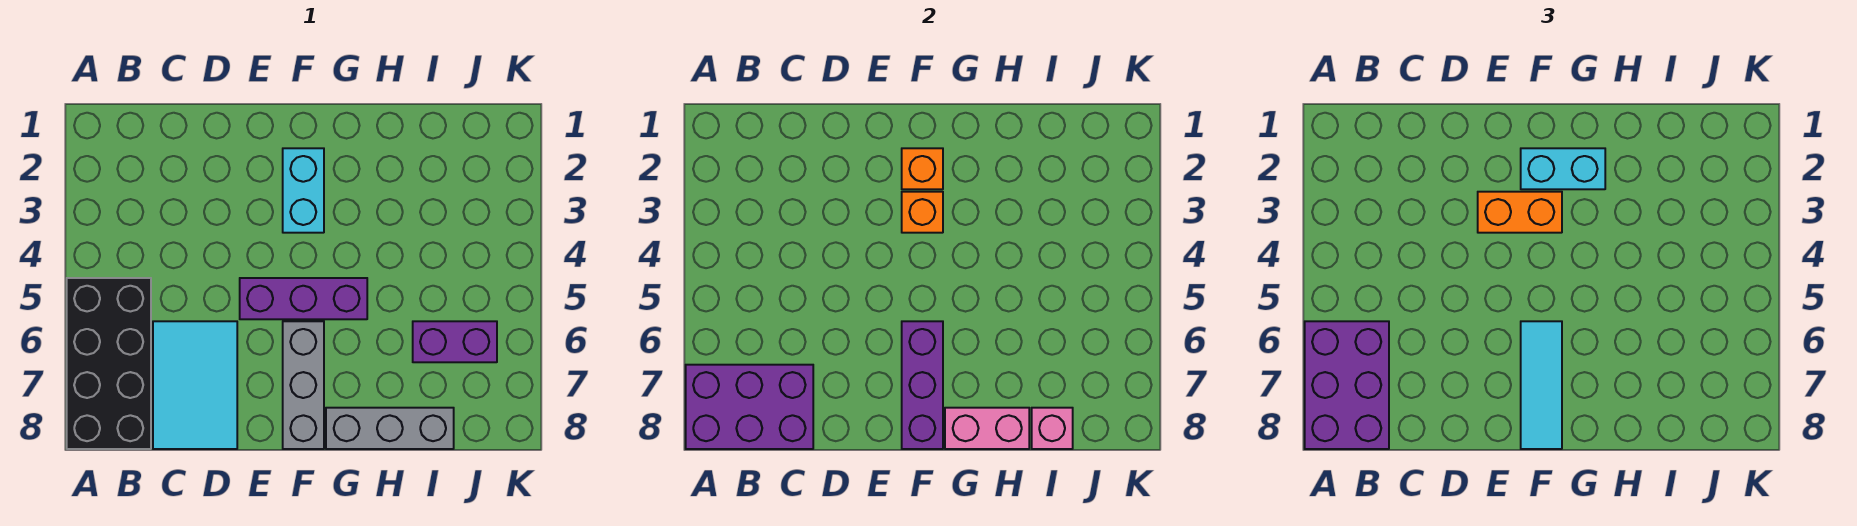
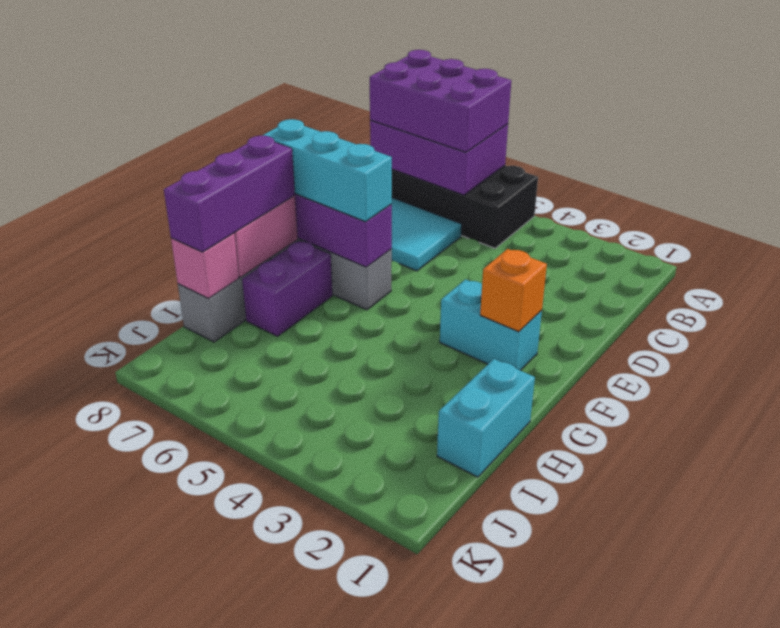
purple 2x3 brick [686,365,813,449] -> purple 2x3 brick turned to [370,120,508,195]
orange 1x2 brick [1478,192,1562,233] -> none
purple 1x3 brick [240,278,367,319] -> purple 1x3 brick moved to [164,136,295,252]
cyan 1x2 brick [1521,148,1605,189] -> cyan 1x2 brick moved to [437,359,535,477]
orange 1x1 brick [902,192,943,233] -> none
cyan 1x3 tile [1521,321,1562,449] -> cyan 1x3 brick [262,119,392,222]
purple 1x2 brick [413,321,497,362] -> purple 1x2 brick moved to [242,241,332,336]

